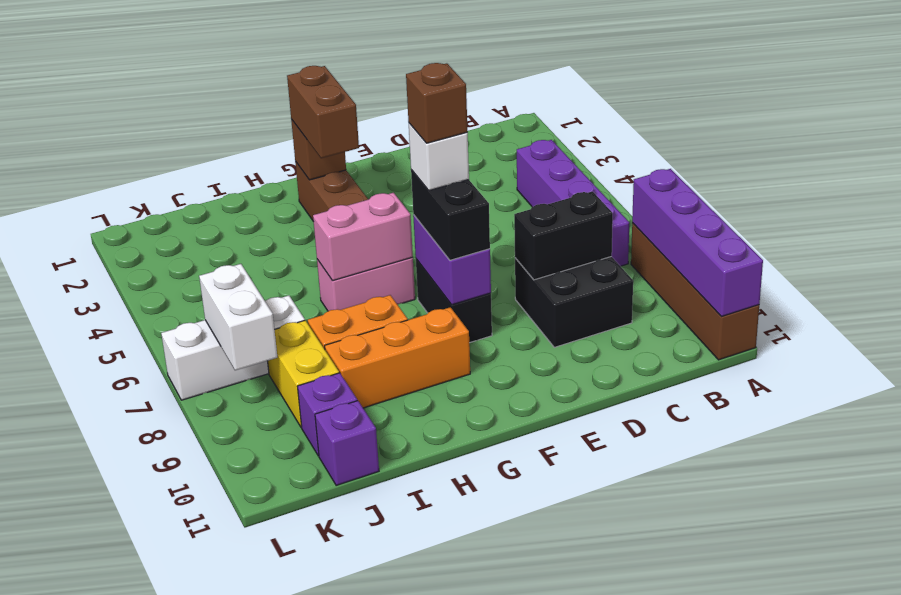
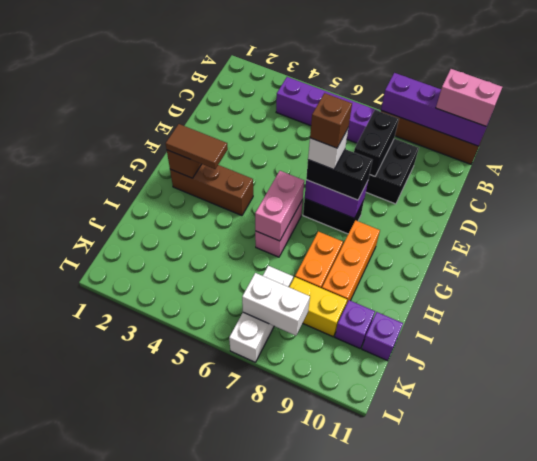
none -> pink 1x2 brick [436,69,502,126]
brown 1x2 brick [287,66,359,158] -> brown 1x2 tile [166,124,228,169]

